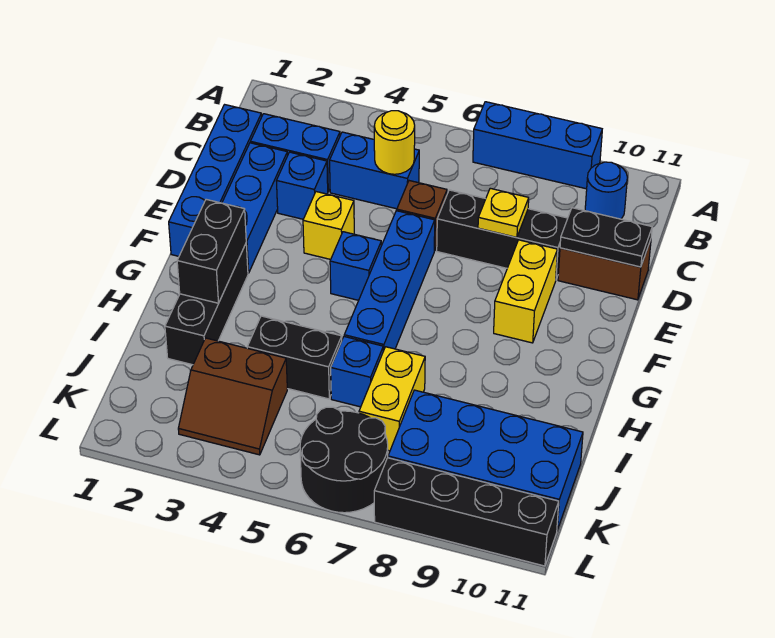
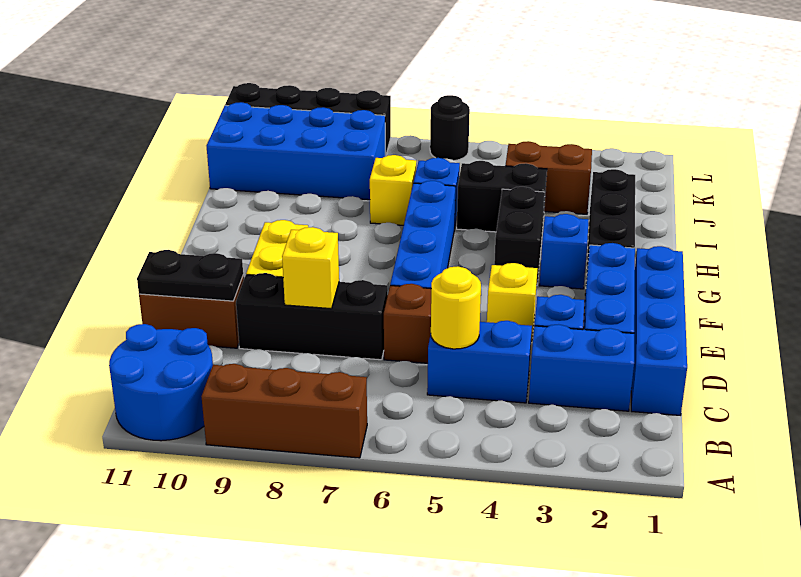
blue 1x3 brick [473,102,602,189] -> brown 1x3 brick [201,364,367,458]
blue 1x1 round brick [585,162,627,219] -> blue 2x2 round brick [109,324,213,441]
yellow 1x1 plate [478,188,529,237] -> yellow 1x1 brick [282,227,339,309]
blue 1x1 brick [330,232,381,300] -> blue 1x1 brick moved to [540,214,589,289]
black 1x2 brick [177,199,246,303] -> black 1x2 brick moved to [494,187,545,286]
yellow 1x2 brick [359,347,425,451] -> yellow 1x1 brick [370,155,416,225]
black 2x2 round brick [300,407,388,513] -> black 1x1 round brick [430,95,470,161]

